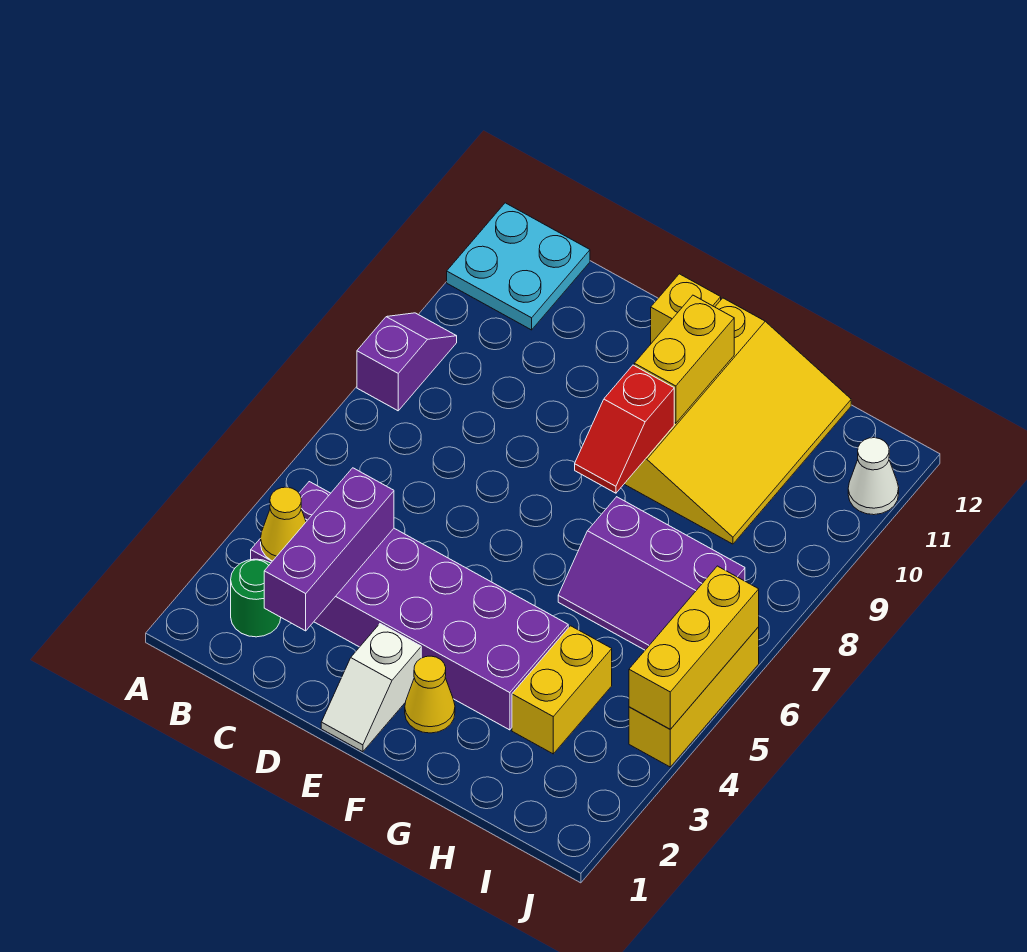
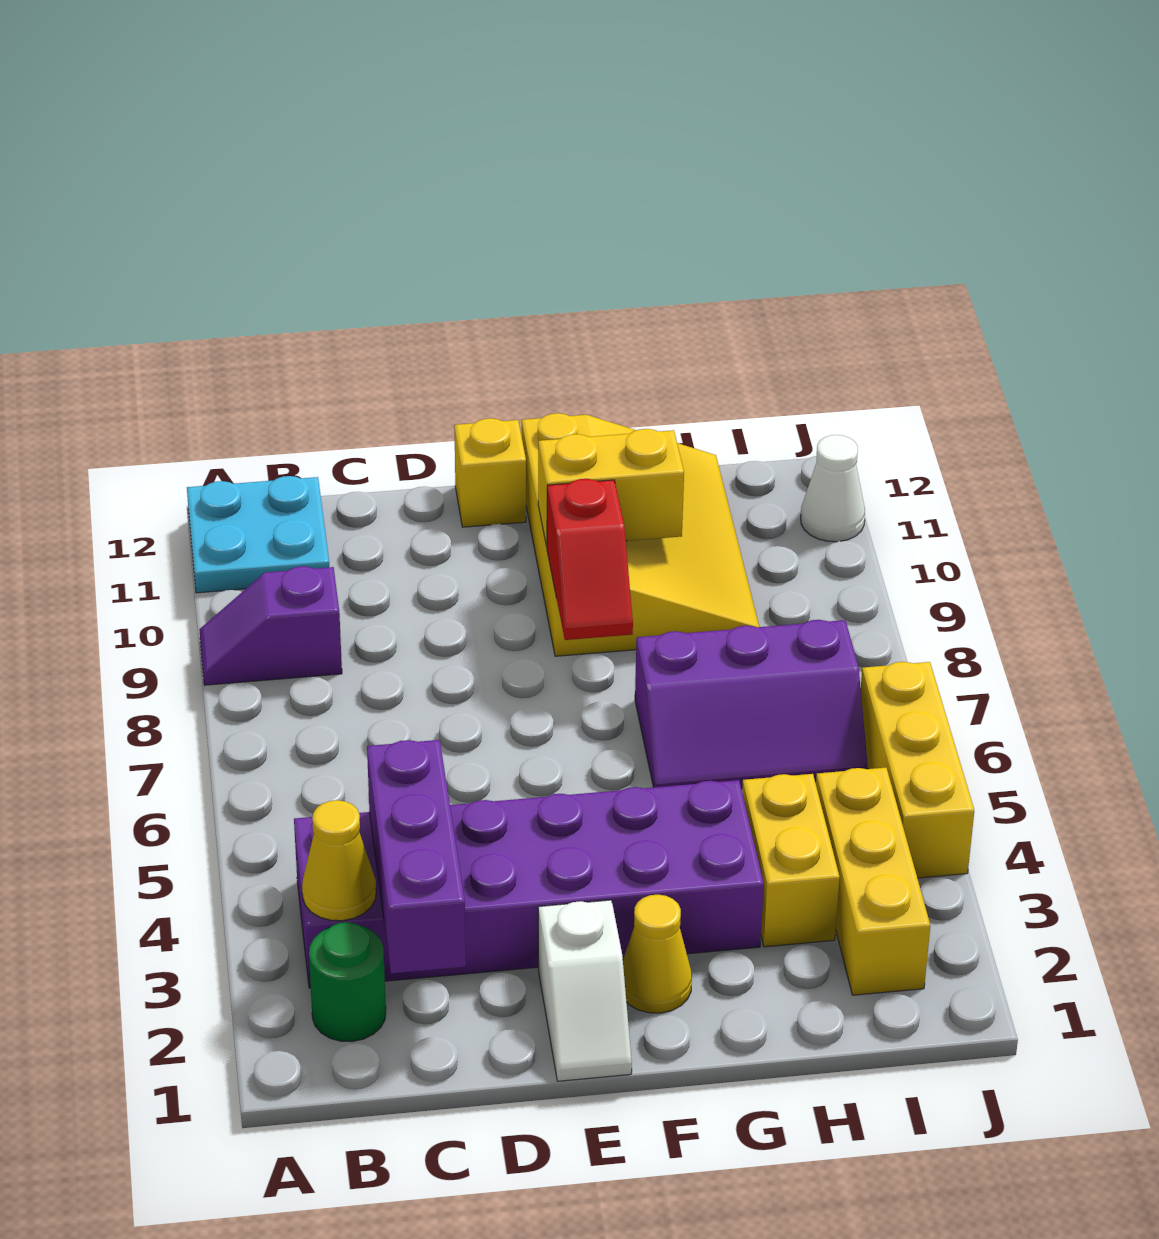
purple 1x2 slope [357,313,457,411] -> purple 1x2 slope turned to [199,566,342,685]
yellow 1x2 brick [634,295,734,423] -> yellow 1x2 brick turned to [538,429,684,547]
yellow 1x3 brick [629,566,759,729] -> yellow 1x3 brick moved to [816,768,930,995]

